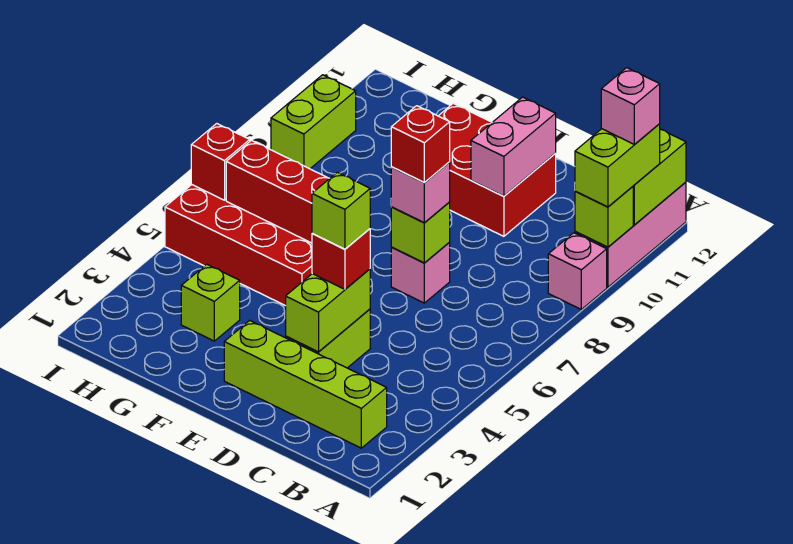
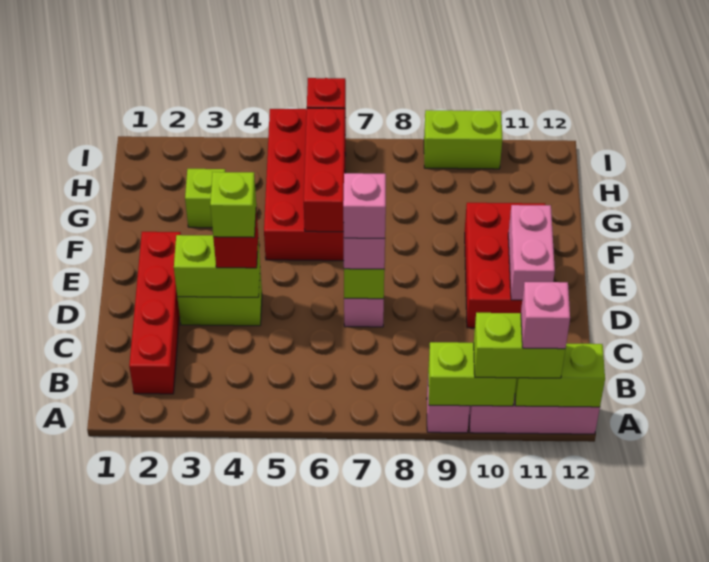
lime 1x1 brick [575,186,633,247] -> lime 1x2 brick [428,342,517,406]
lime 1x4 brick [224,320,387,448] -> red 1x4 brick [129,232,181,394]
red 1x1 brick [391,106,450,183] -> pink 1x1 brick [343,173,386,238]
pink 1x2 brick [471,97,556,196] -> pink 1x2 brick turned to [508,205,555,300]

